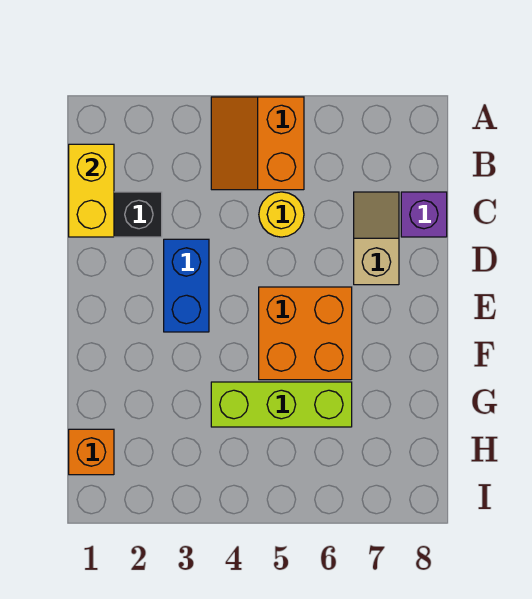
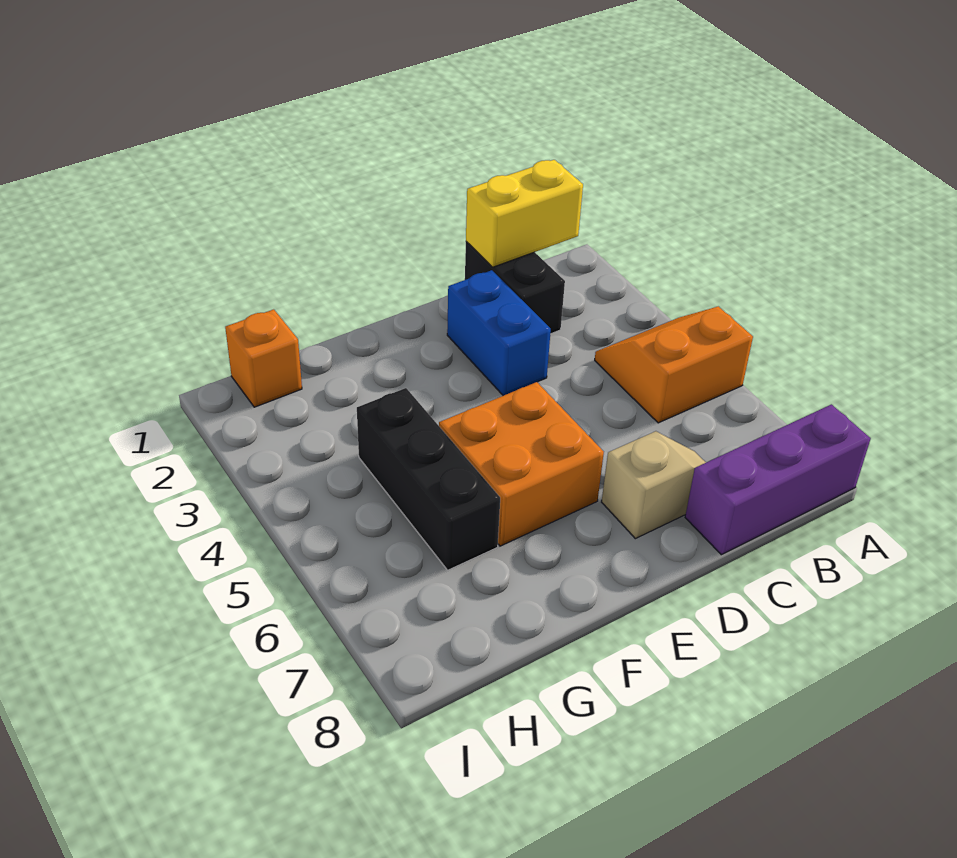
yellow 1x1 round brick [259,192,304,237] -> none
purple 1x1 brick [401,192,447,237] -> purple 1x3 brick [685,404,871,555]
blue 1x2 brick [164,239,209,332] -> blue 1x2 brick turned to [447,270,551,396]
lime 1x3 brick [211,382,352,427] -> black 1x3 brick [357,388,500,570]

